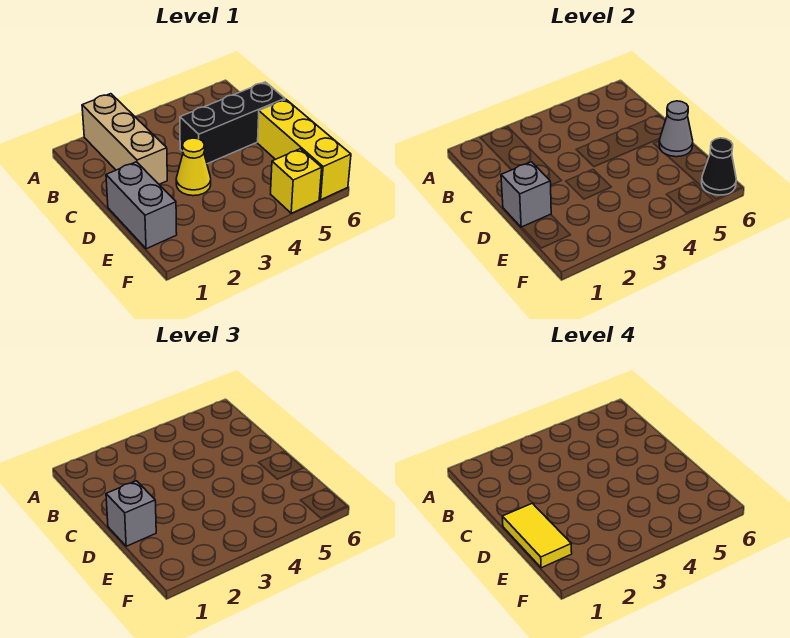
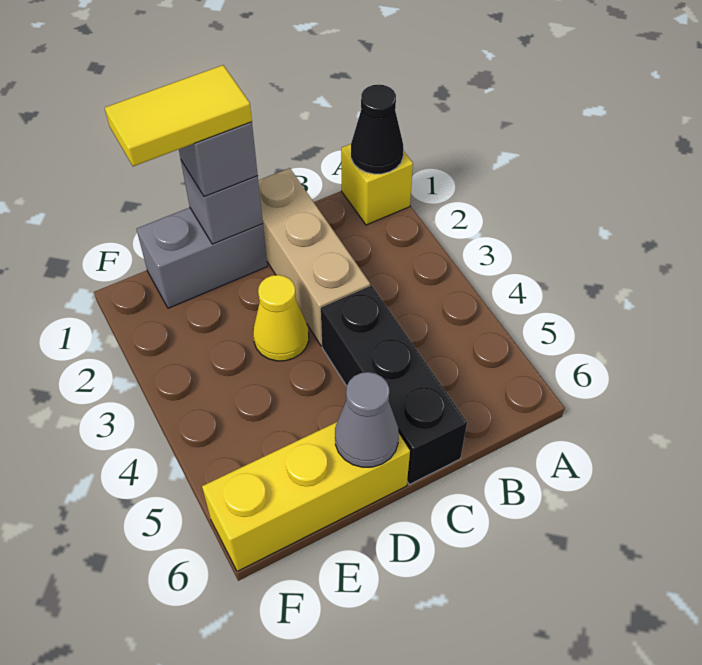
tan 1x3 brick [82,94,167,184] -> tan 1x3 brick turned to [258,168,370,346]
yellow 1x1 brick [271,149,322,213] -> yellow 1x1 brick moved to [341,144,413,225]
black 1x1 cone [702,138,736,195] -> black 1x1 cone moved to [351,84,404,174]

